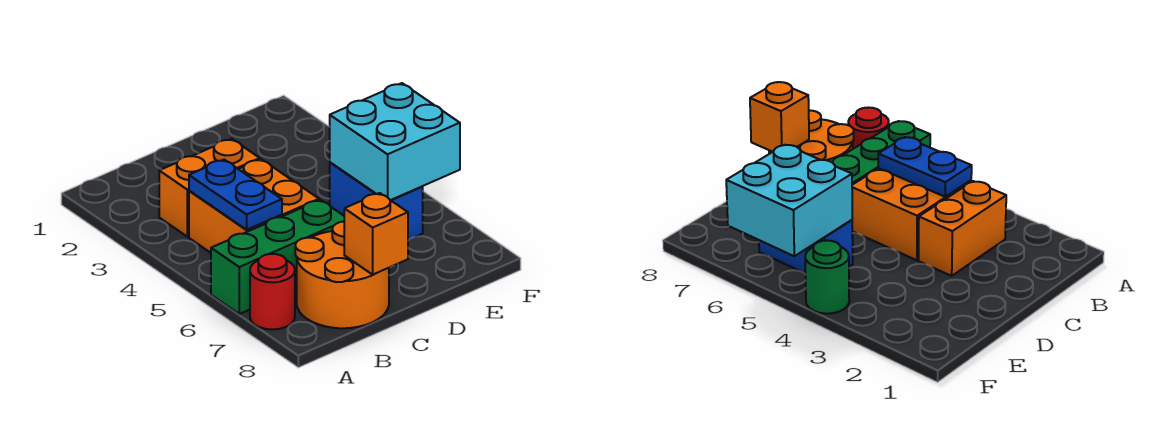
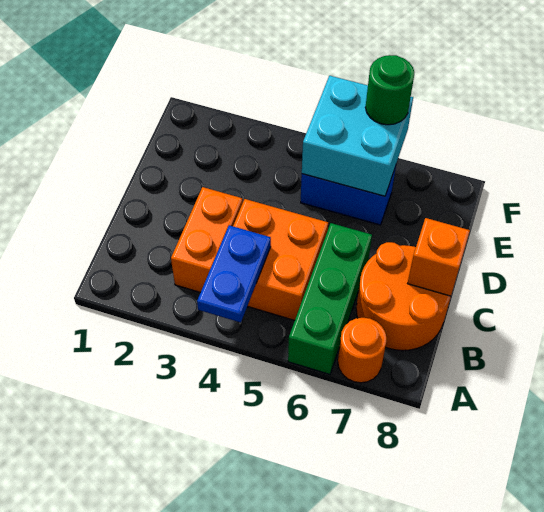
red 1x1 round brick [250,254,295,329] -> orange 1x1 round brick [338,318,387,383]
blue 1x2 plate [189,160,282,230] -> blue 1x2 plate turned to [197,225,271,322]
green 1x1 round brick [805,240,849,314] -> green 1x1 round brick moved to [365,55,414,125]

